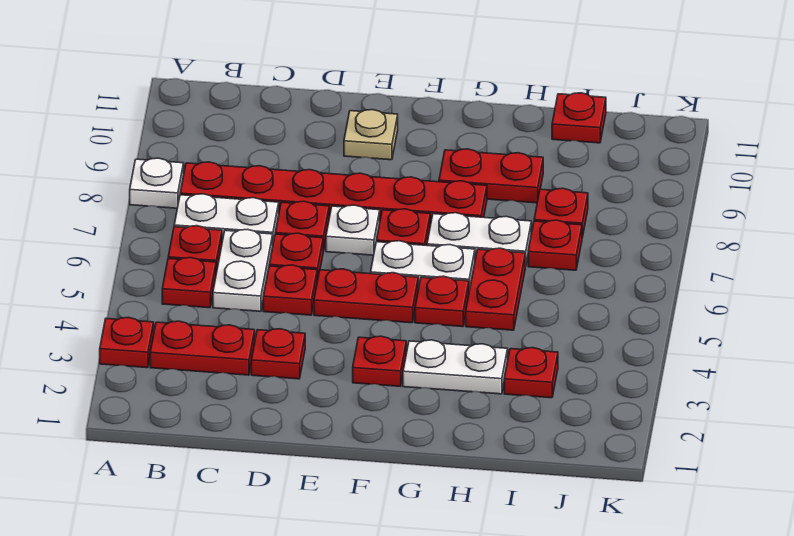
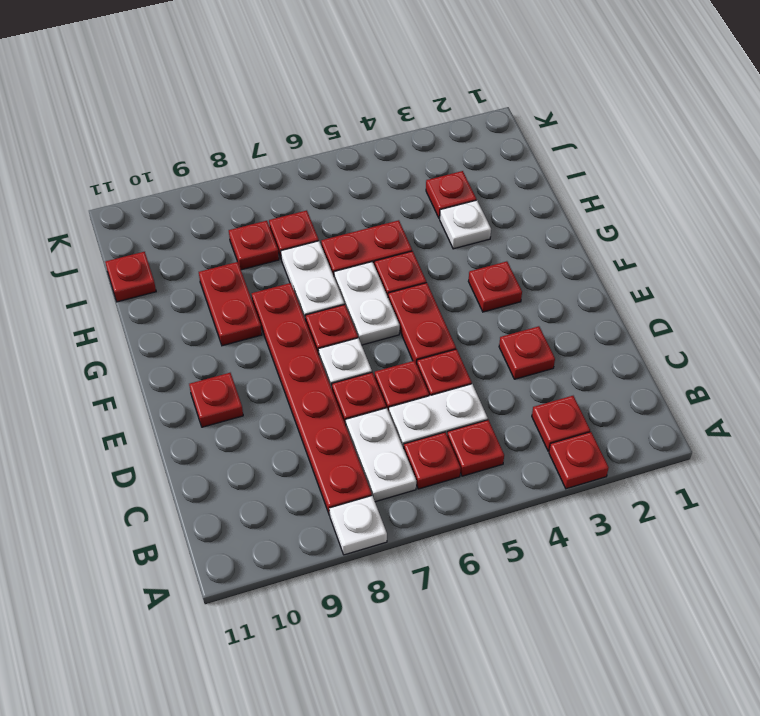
red 1x2 plate [150,321,255,375] -> red 1x1 plate [532,396,590,451]
tan 1x1 plate [344,110,398,160] -> red 1x1 plate [189,373,243,427]
white 1x2 plate [403,340,508,394] -> white 1x1 plate [440,200,491,249]

